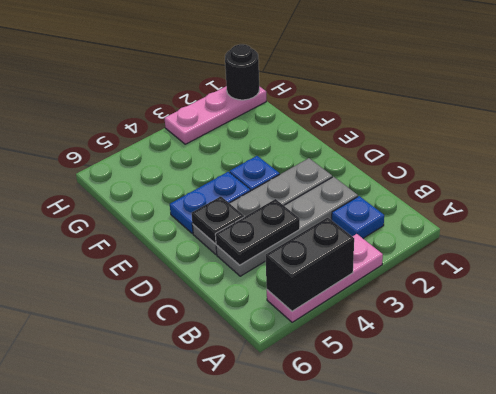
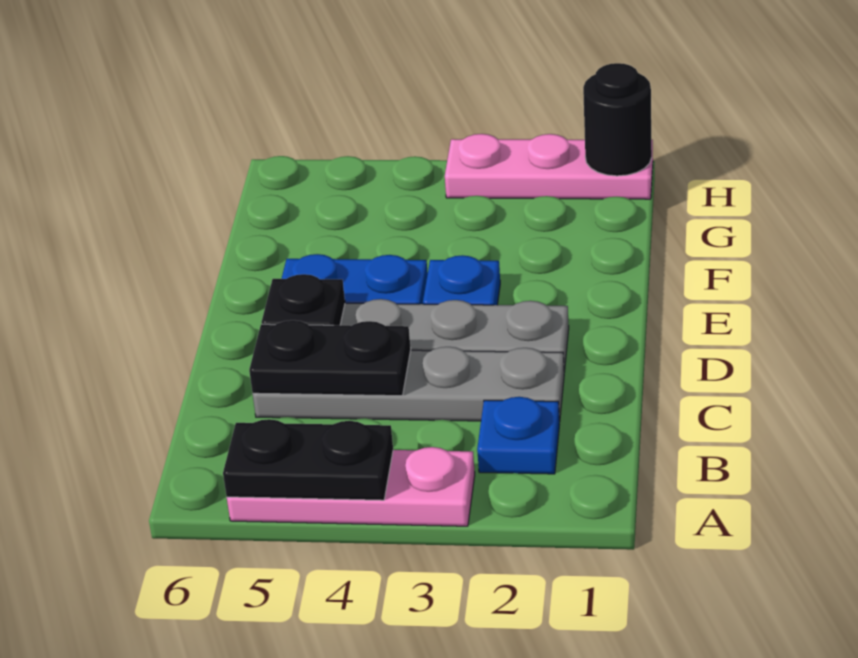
black 1x2 brick [265,217,354,311] -> black 1x2 plate [223,419,393,500]

